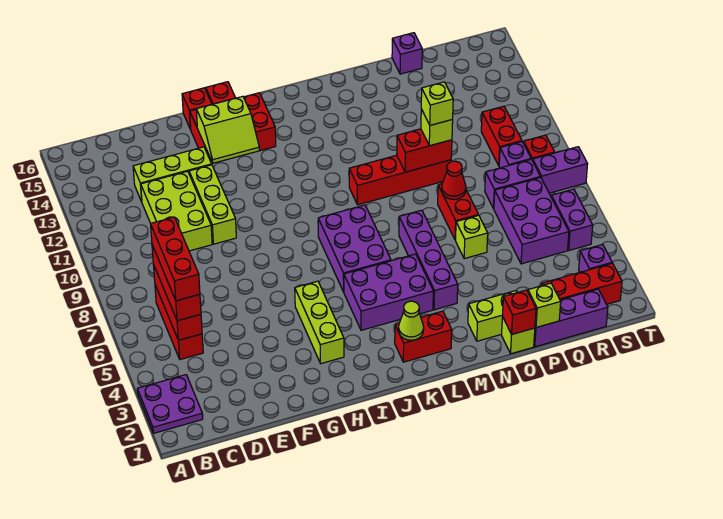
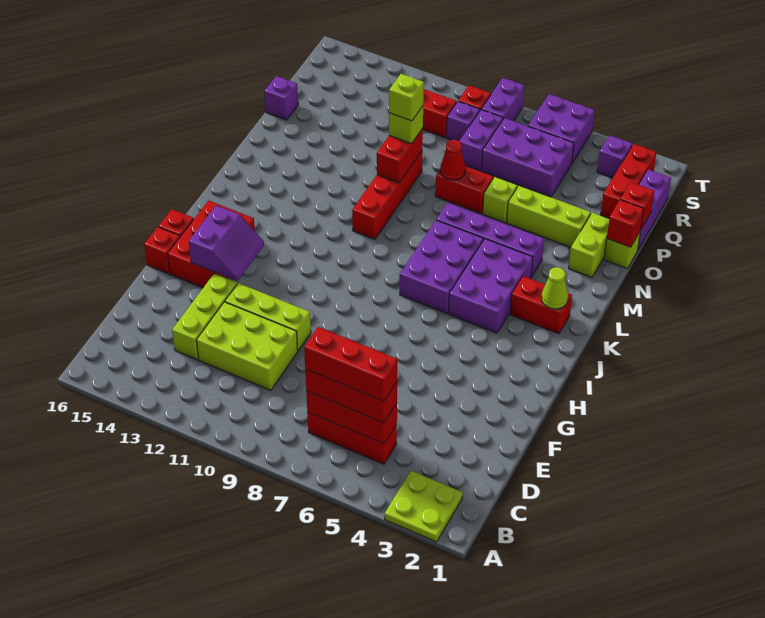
purple 2x2 plate [137,375,203,433] -> lime 2x2 plate [385,471,463,542]
lime 2x2 slope [196,96,260,163] -> purple 2x2 slope [189,206,264,281]
lime 1x3 brick [295,281,344,364] -> lime 1x3 brick moved to [507,186,591,247]
purple 2x3 brick [318,205,391,292] -> purple 2x3 brick turned to [400,220,483,313]
red 1x2 brick [395,311,452,362] -> red 1x2 brick turned to [510,276,572,334]
lime 1x1 brick [528,283,561,328] -> red 1x1 brick [620,182,654,229]
purple 1x2 brick [551,189,593,250] -> purple 2x2 brick [528,94,595,163]

